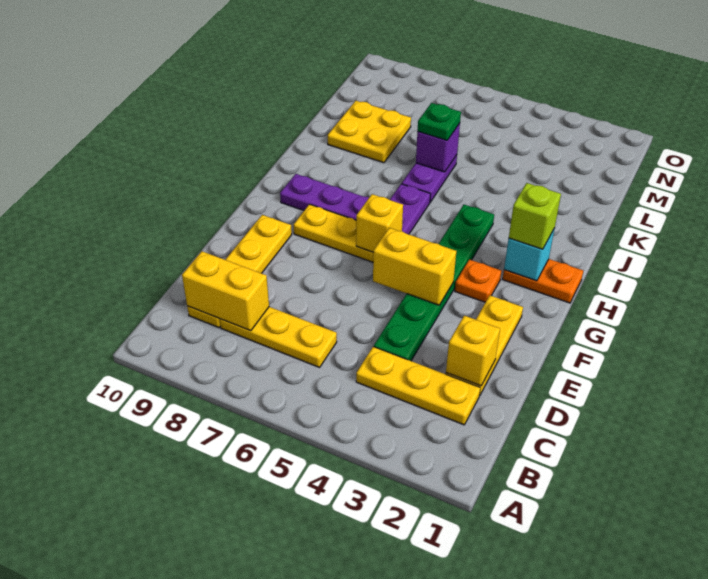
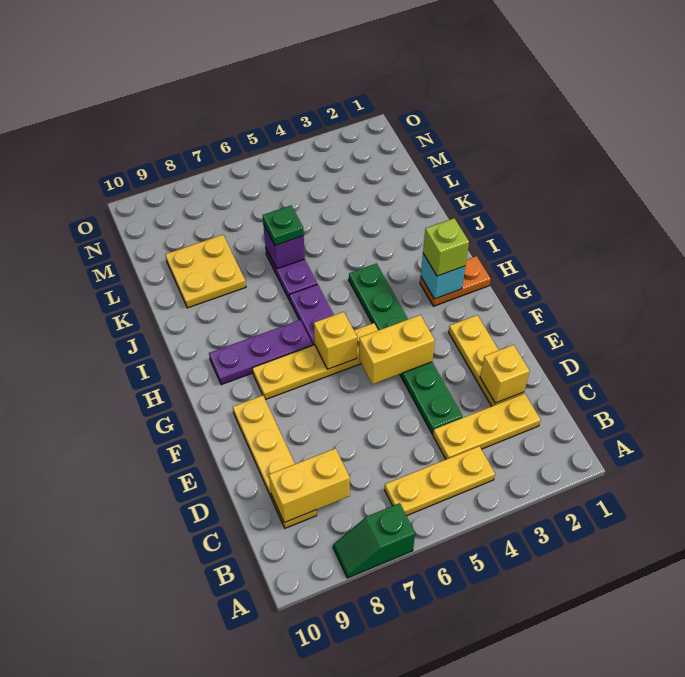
none -> green 1x2 slope [333,503,415,578]
yellow 1x3 plate [220,307,337,367] -> yellow 1x3 plate moved to [385,446,495,516]
orange 1x1 plate [455,259,501,302] -> none

